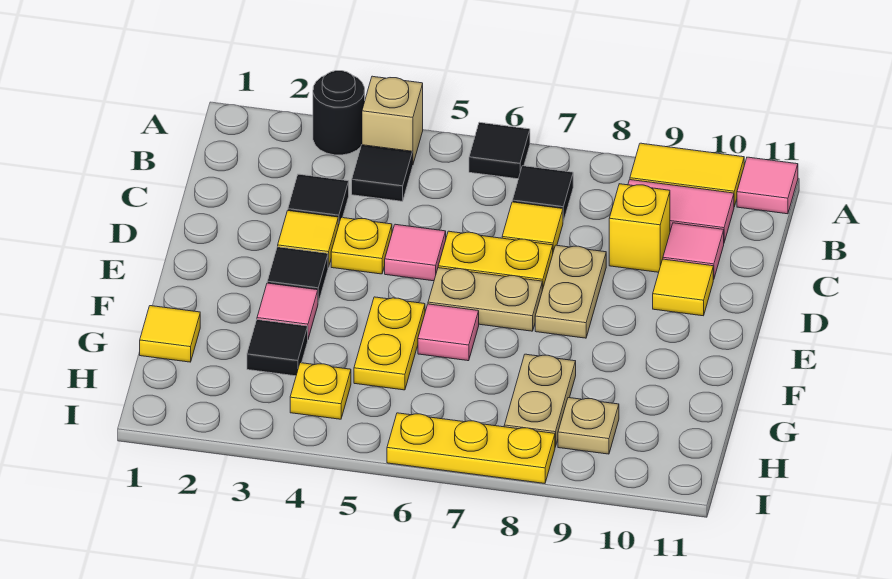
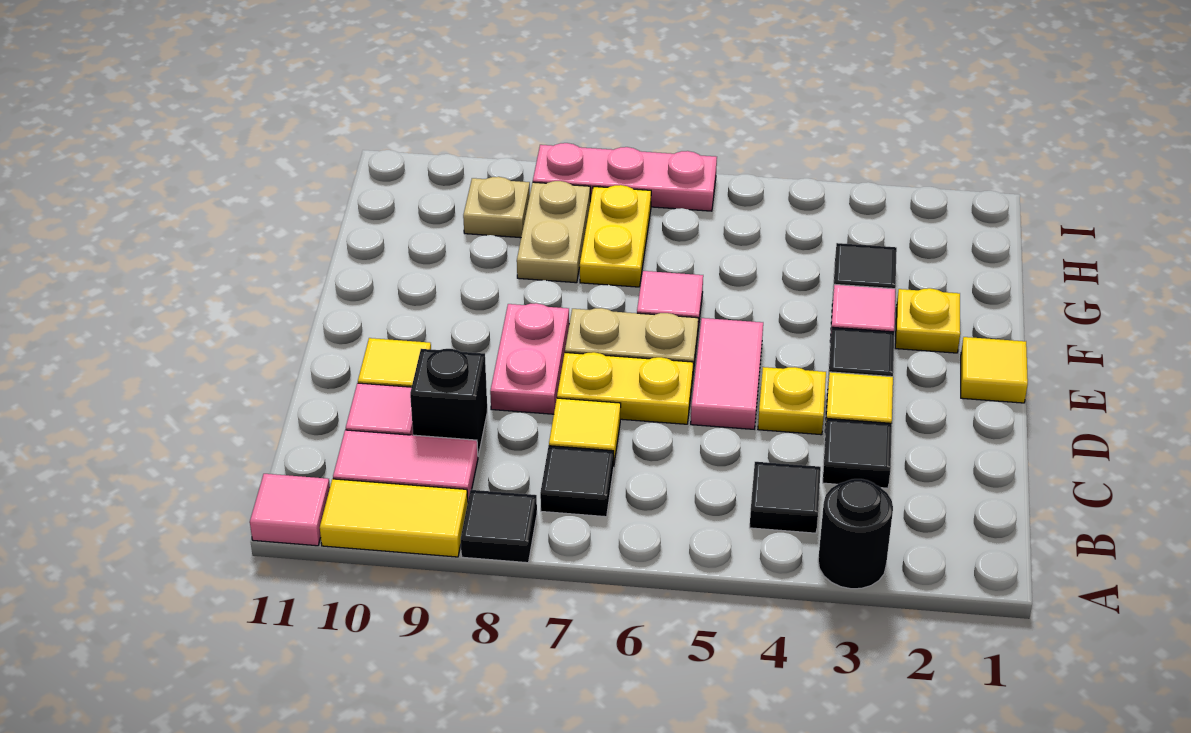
tan 1x1 brick [362,76,423,163] -> none
black 1x1 tile [469,122,530,179] -> black 1x1 tile moved to [461,490,537,563]
yellow 1x1 brick [609,184,670,272] -> black 1x1 brick [410,349,487,456]
pink 1x1 tile [385,224,446,281] -> pink 1x2 tile [691,318,763,429]
tan 1x2 plate [535,245,606,338] -> pink 1x2 plate [490,303,569,414]
yellow 1x2 plate [354,297,425,390] -> yellow 1x2 plate moved to [580,185,651,287]
yellow 1x1 tile [140,306,200,362] -> yellow 1x1 tile moved to [961,337,1028,403]
yellow 1x1 plate [290,363,351,419] -> yellow 1x1 plate moved to [895,288,960,353]
yellow 1x3 plate [387,413,555,483] -> pink 1x3 plate [533,143,717,211]

